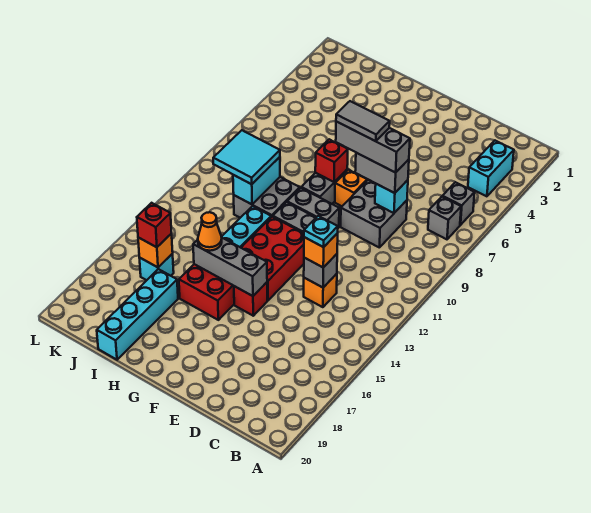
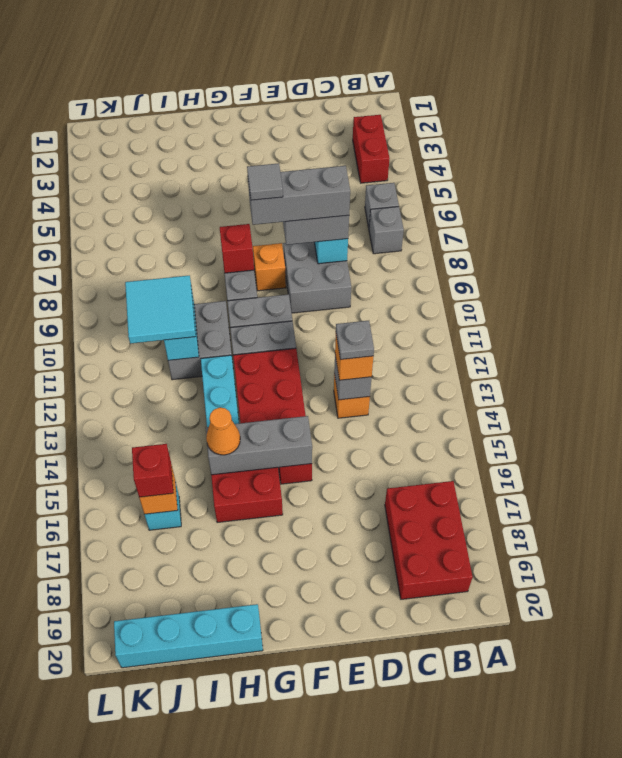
cyan 1x2 brick [468,141,514,196] -> red 1x2 brick [353,115,390,183]
none -> red 2x3 brick [385,481,473,599]
cyan 1x1 plate [304,216,338,247] -> grey 1x1 plate [336,321,374,360]
grey 1x2 tile [336,101,390,141] -> grey 1x1 tile [247,163,283,200]
cyan 1x4 brick [97,269,178,360] -> cyan 1x4 brick turned to [114,604,263,668]

